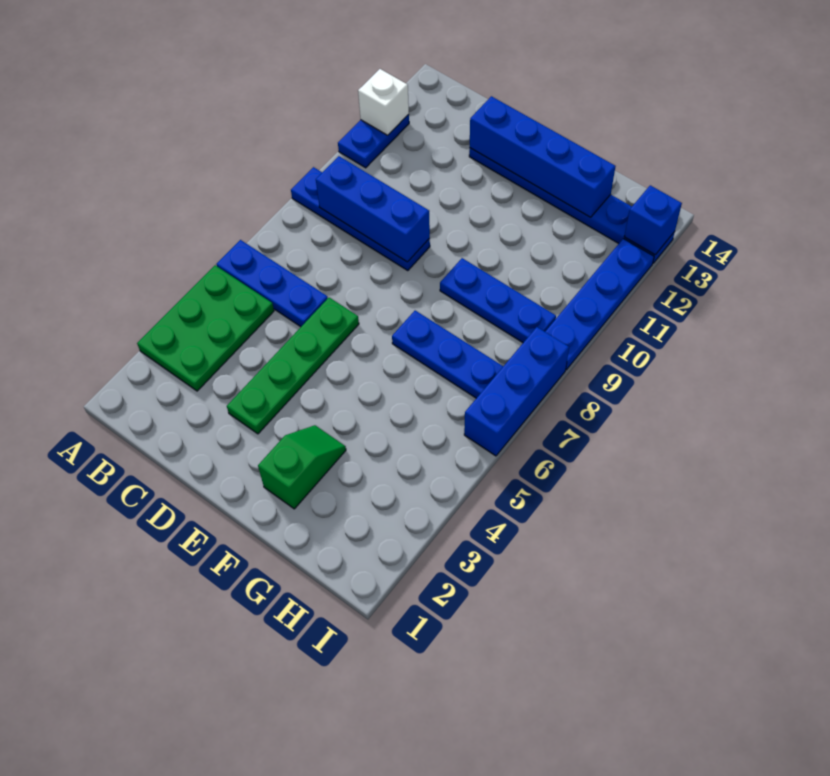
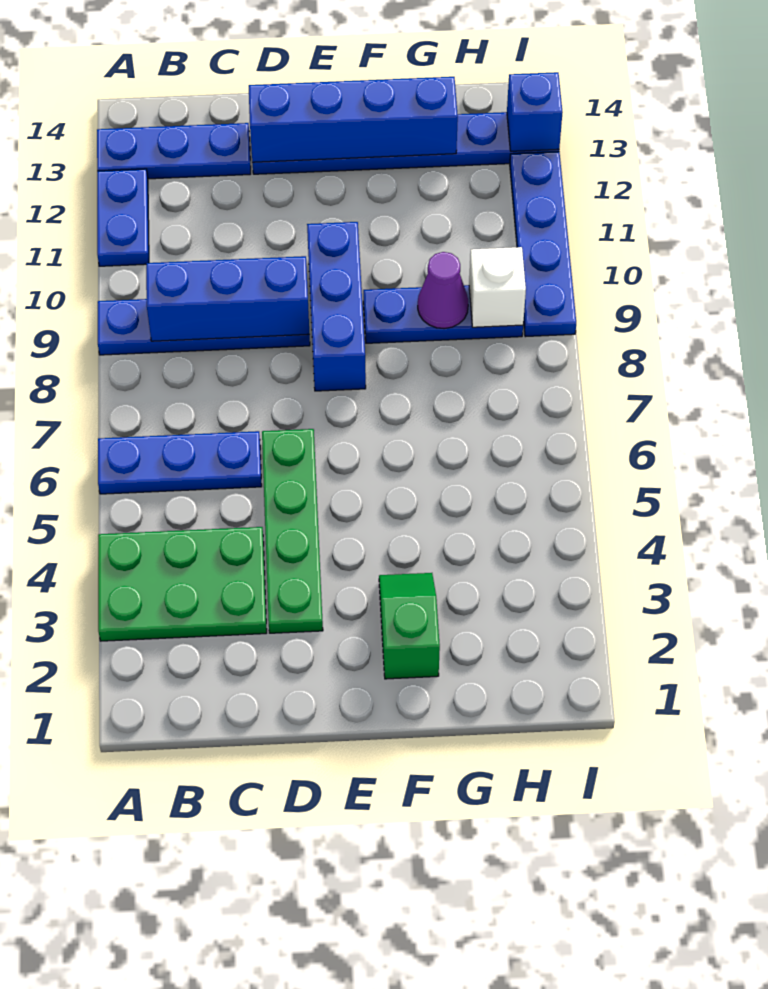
green 2x3 plate [137,265,274,391] -> green 2x3 plate turned to [98,527,267,641]
white 1x1 brick [358,69,409,135] -> white 1x1 brick moved to [469,247,526,327]
blue 1x3 plate [392,311,503,398] -> blue 1x3 plate moved to [97,123,251,179]
none -> purple 1x1 cone [418,252,468,329]
blue 1x3 brick [464,327,569,456] -> blue 1x3 brick moved to [307,222,366,391]

